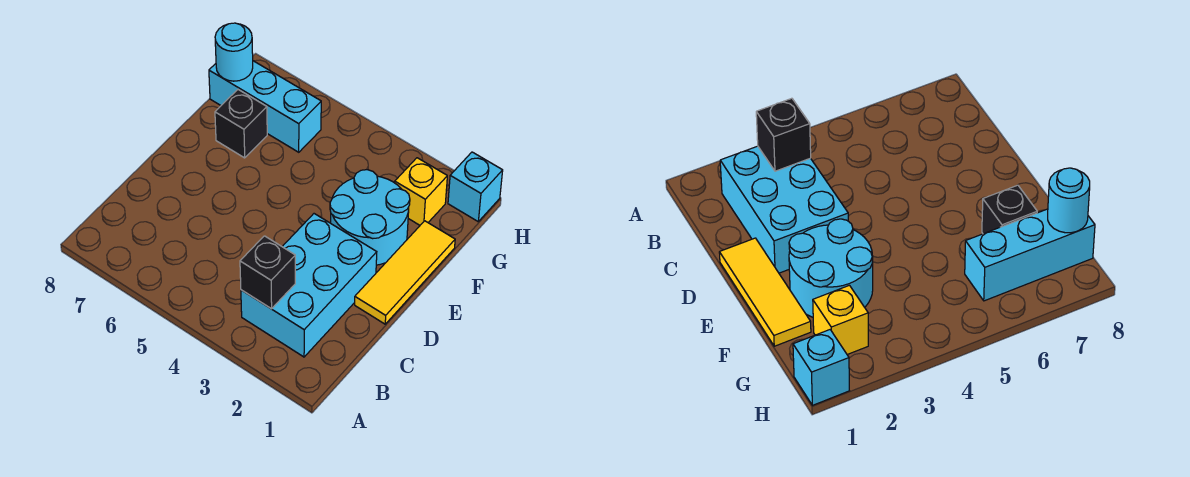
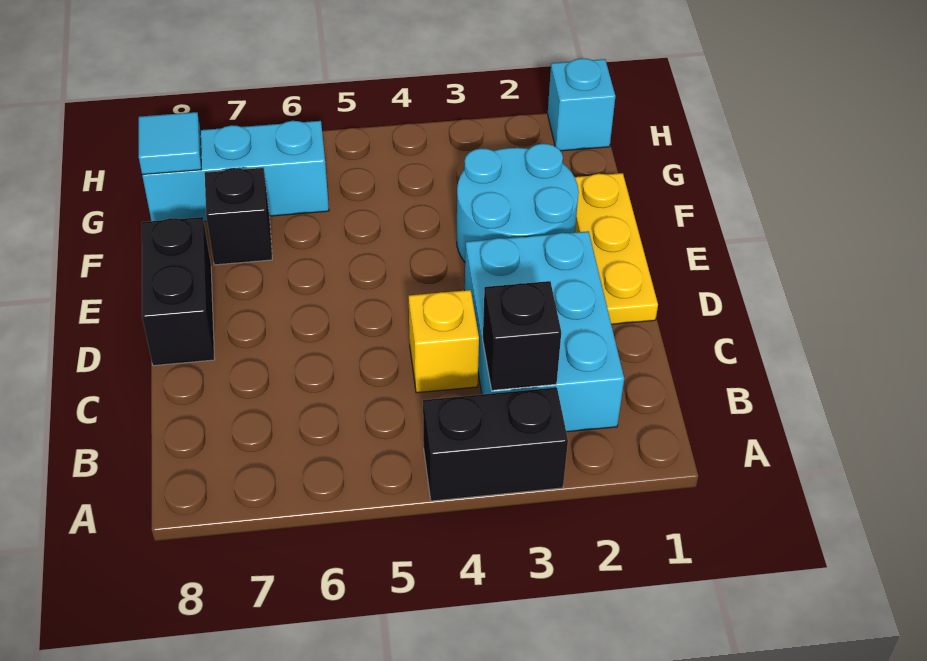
none -> black 1x2 brick [423,388,568,501]
yellow 1x3 tile [355,221,455,324] -> yellow 1x3 plate [575,173,658,324]
none -> black 1x2 brick [142,217,215,366]
yellow 1x1 brick [395,158,447,225] -> yellow 1x1 brick moved to [409,290,479,393]
cyan 1x1 round brick [215,23,253,81] -> cyan 1x1 tile [139,112,201,175]

